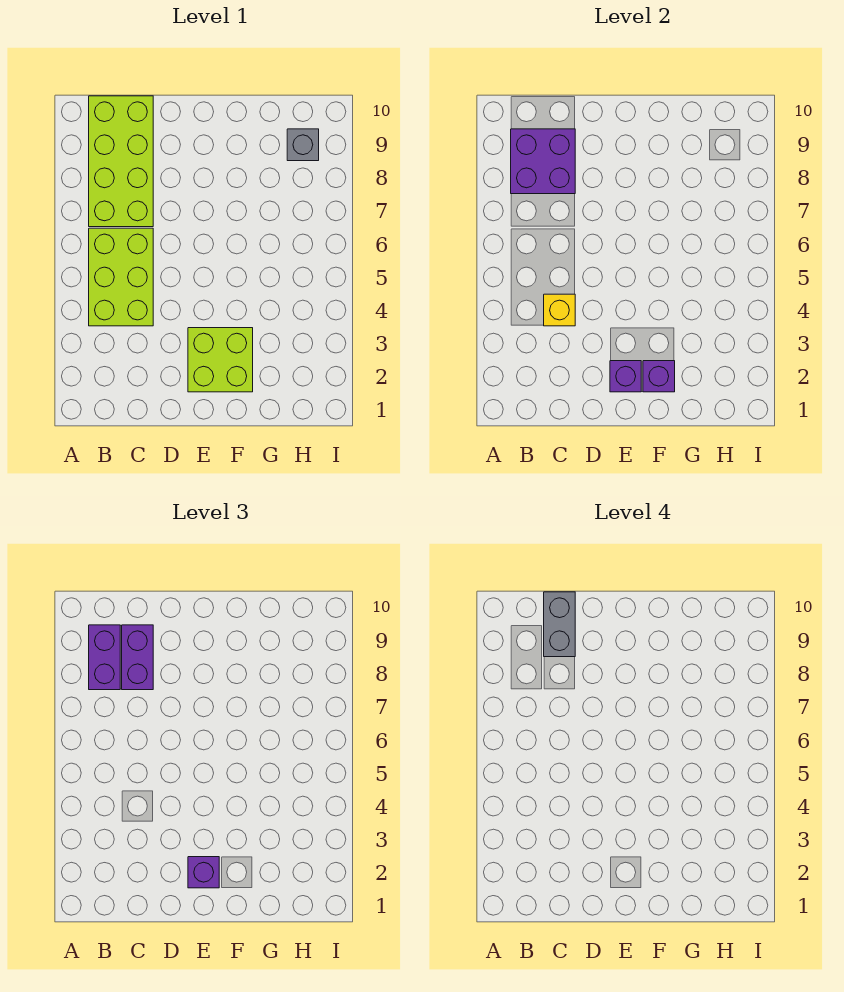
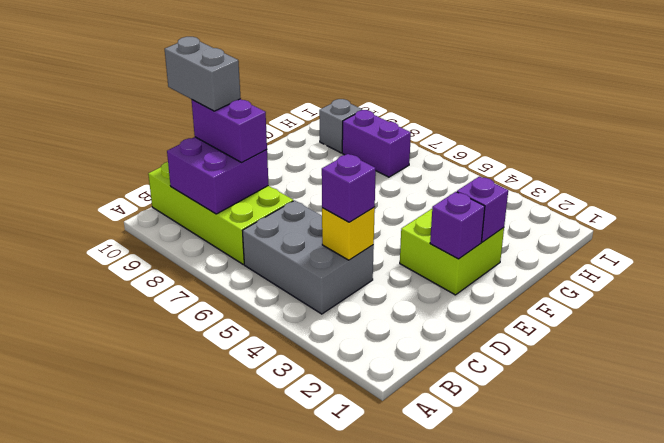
lime 2x3 brick [89,228,153,326] -> grey 2x3 brick [243,200,374,314]
purple 1x2 brick [89,625,120,690] -> purple 1x2 brick moved to [342,110,411,177]
purple 1x1 brick [188,857,219,888] -> purple 1x1 brick moved to [322,154,376,222]

